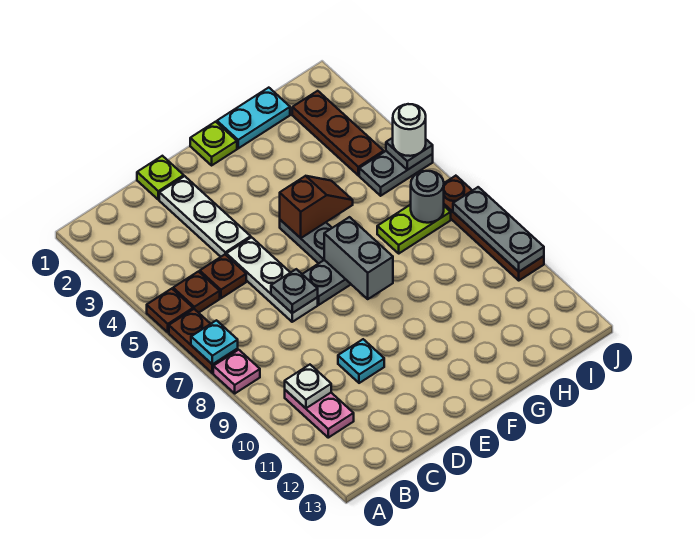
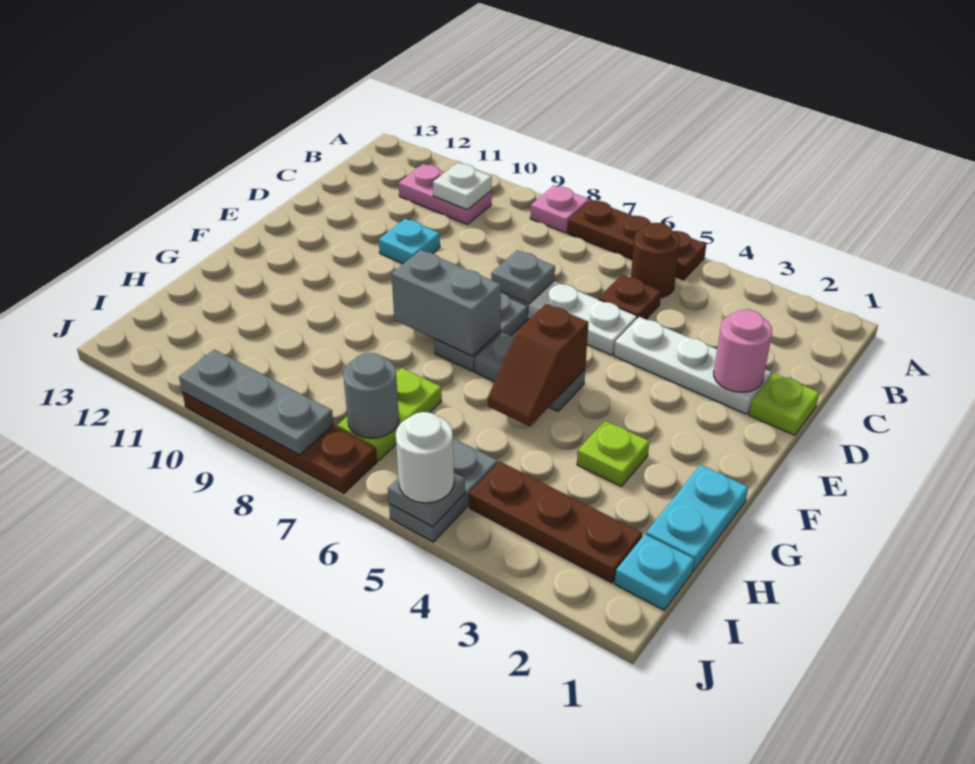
cyan 1x1 plate [191,320,238,364] -> cyan 1x1 plate moved to [615,534,694,610]
brown 1x1 plate [173,272,220,313] -> brown 1x1 round brick [631,223,680,298]
none -> pink 1x1 round brick [714,310,772,392]
lime 1x1 plate [190,122,237,165] -> lime 1x1 plate moved to [577,421,650,487]

